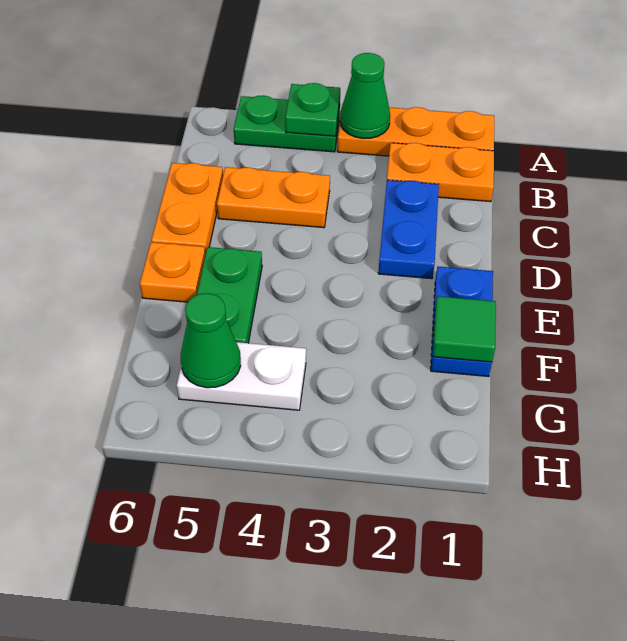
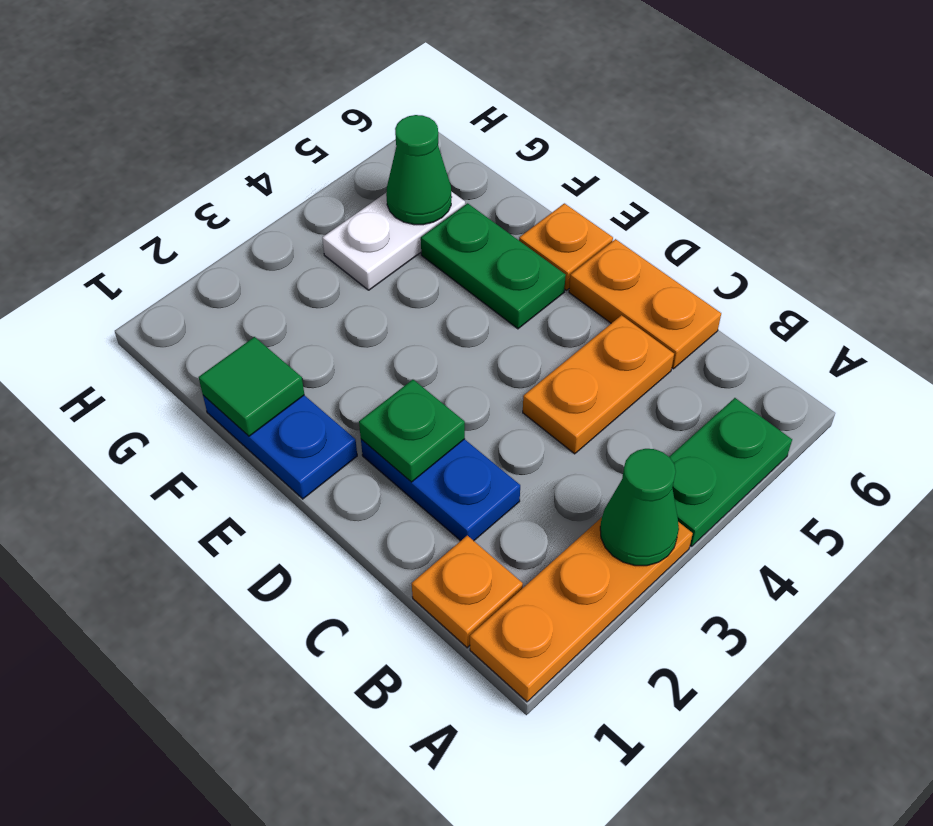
green 1x1 plate [285,83,340,136] -> green 1x1 plate moved to [359,380,465,482]
orange 1x2 plate [387,143,494,202] -> orange 1x1 plate [412,536,523,648]

